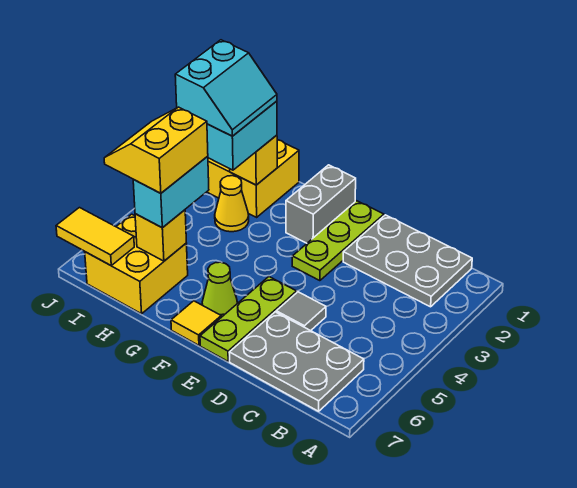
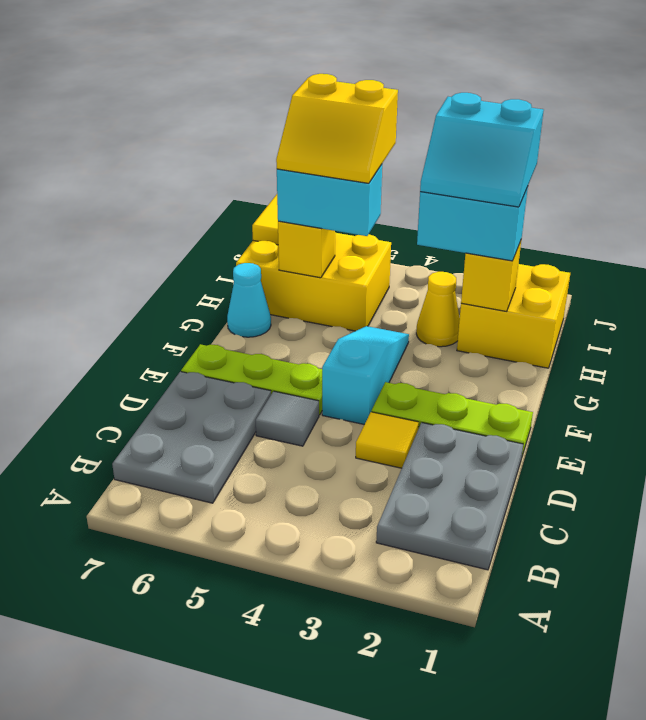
none -> cyan 1x3 slope [322,326,409,425]
grey 1x2 brick [286,165,356,243] -> none
lime 1x1 cone [202,262,237,317] -> none
yellow 1x1 tile [171,301,221,345] -> yellow 1x1 tile moved to [356,412,419,468]
none -> cyan 1x1 cone [227,263,271,337]
yellow 2x2 slope [104,107,208,193] -> yellow 2x2 slope turned to [276,74,398,183]
yellow 2x2 brick [85,214,188,314] -> yellow 2x3 brick [236,233,391,331]

